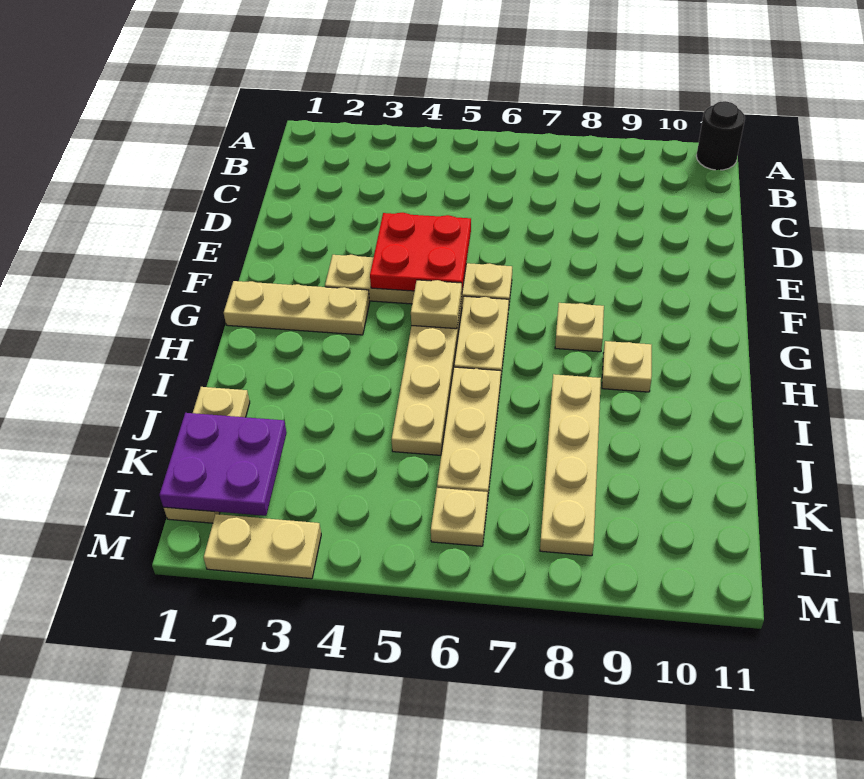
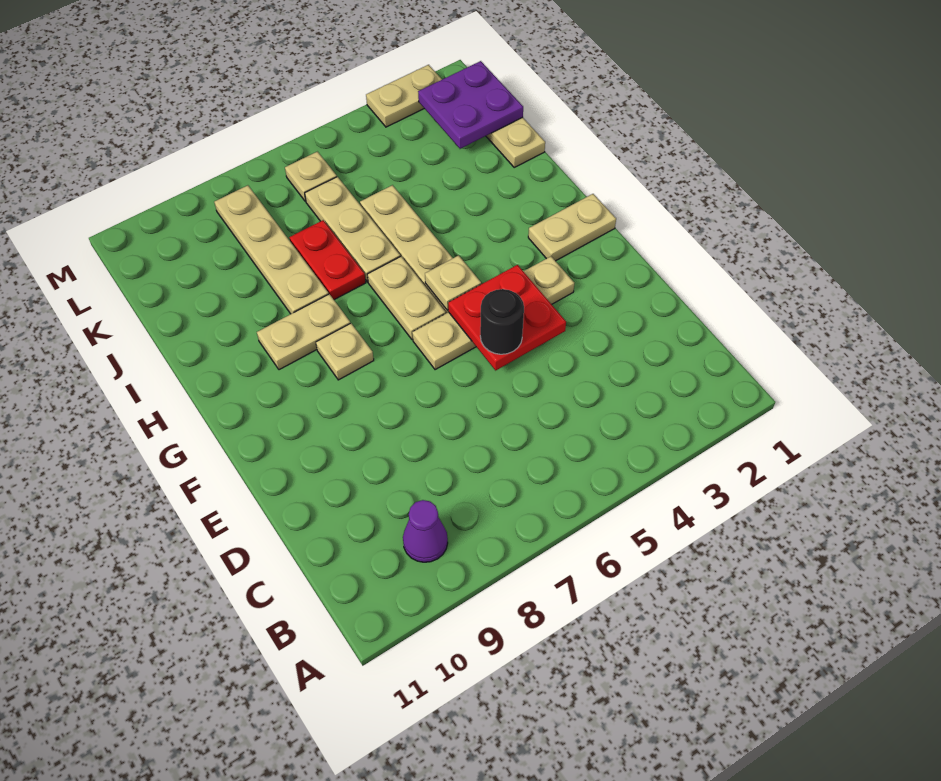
black 1x1 round brick [696,101,745,170] -> black 1x1 round brick moved to [480,289,524,354]
none -> purple 1x1 cone [403,500,448,562]
tan 1x3 plate [224,281,370,335] -> tan 1x2 plate [528,194,616,261]
tan 1x1 plate [602,341,652,392] -> tan 1x2 plate [257,294,350,370]
none -> red 1x2 plate [289,220,366,300]

